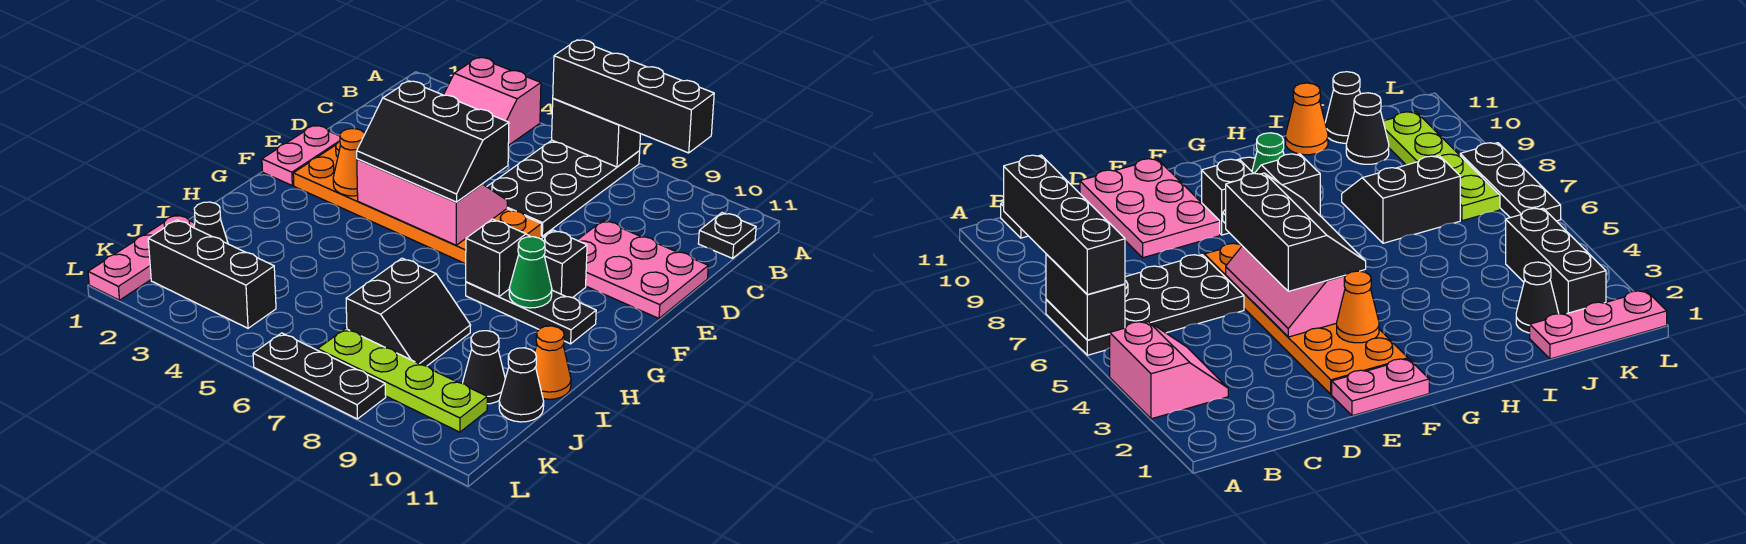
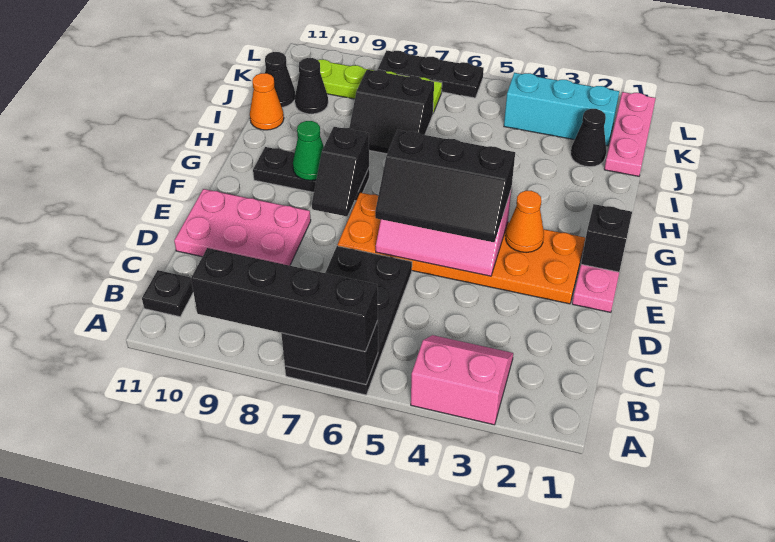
black 2x3 slope [357,81,509,202] -> black 2x3 slope turned to [375,130,515,242]
black 1x1 brick [541,230,587,298] -> black 1x1 brick moved to [581,204,632,272]
black 2x2 slope [346,258,471,366] -> black 2x2 slope turned to [349,70,434,154]
black 1x3 brick [148,220,276,328] -> cyan 1x3 brick [504,73,619,146]

